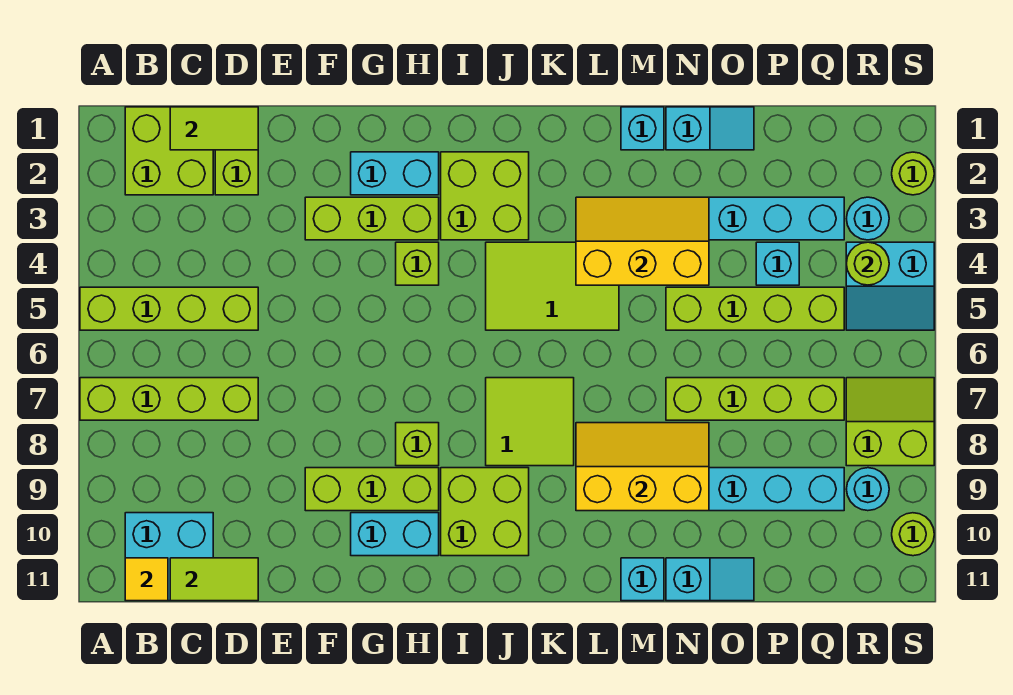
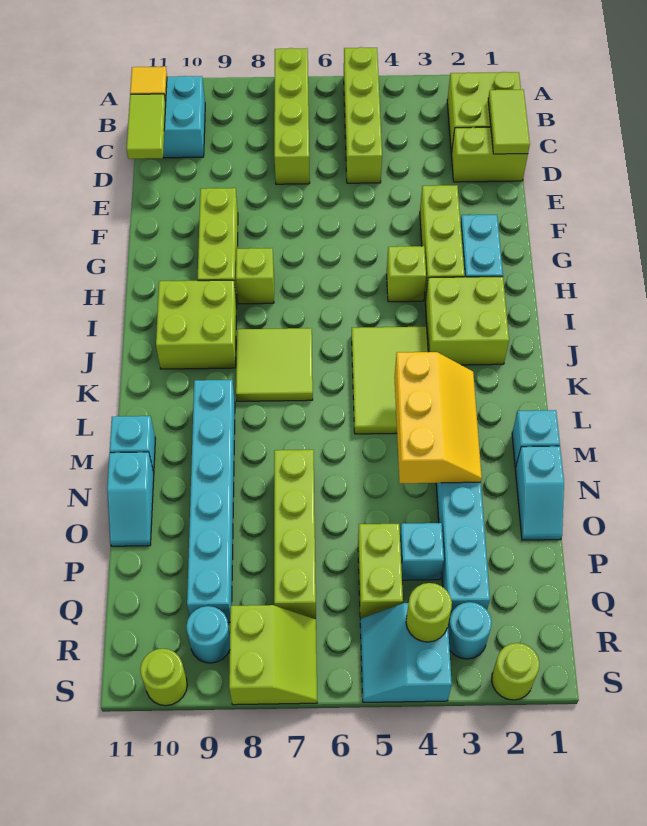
cyan 1x2 brick [351,513,439,556] -> none
yellow 2x3 slope [576,423,709,511] -> none
lime 1x4 brick [666,287,844,330] -> lime 1x2 brick [358,524,403,619]

